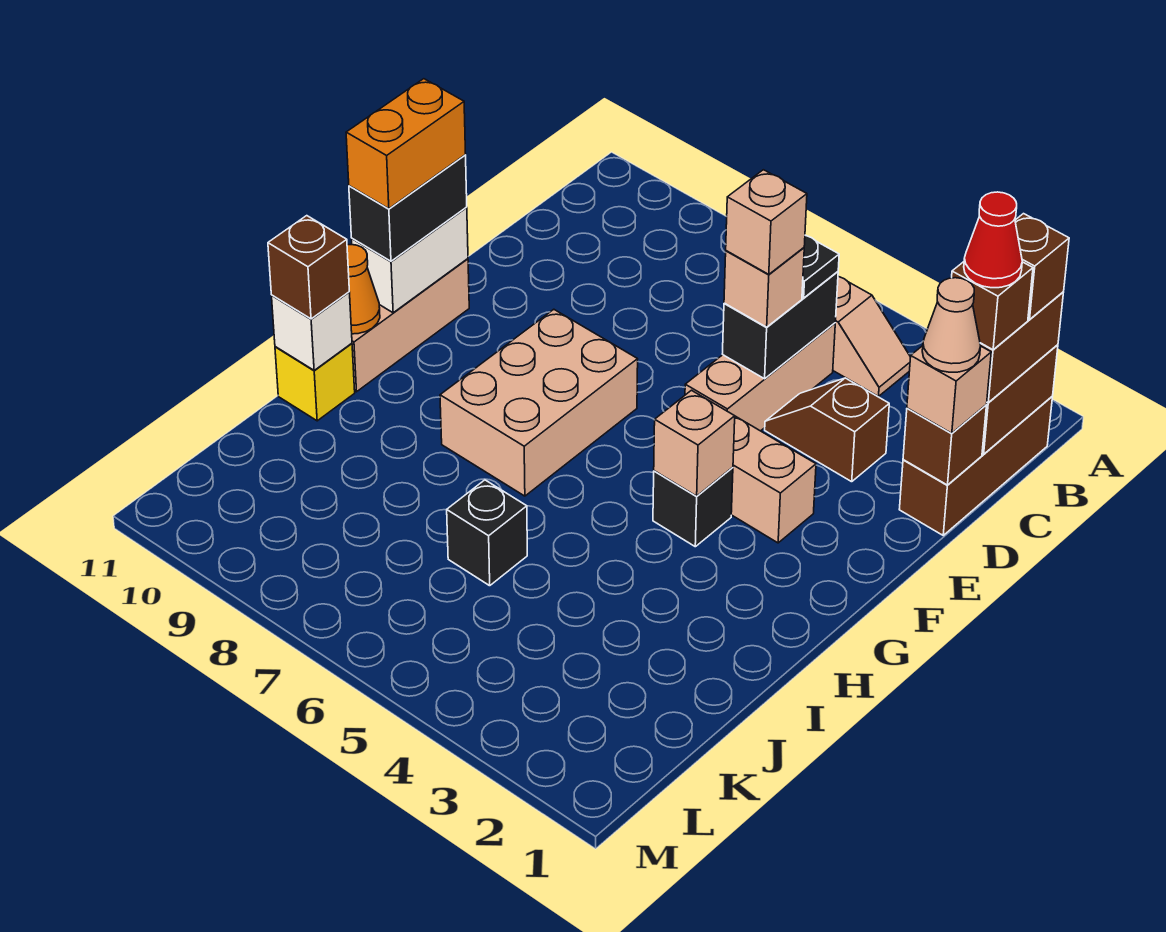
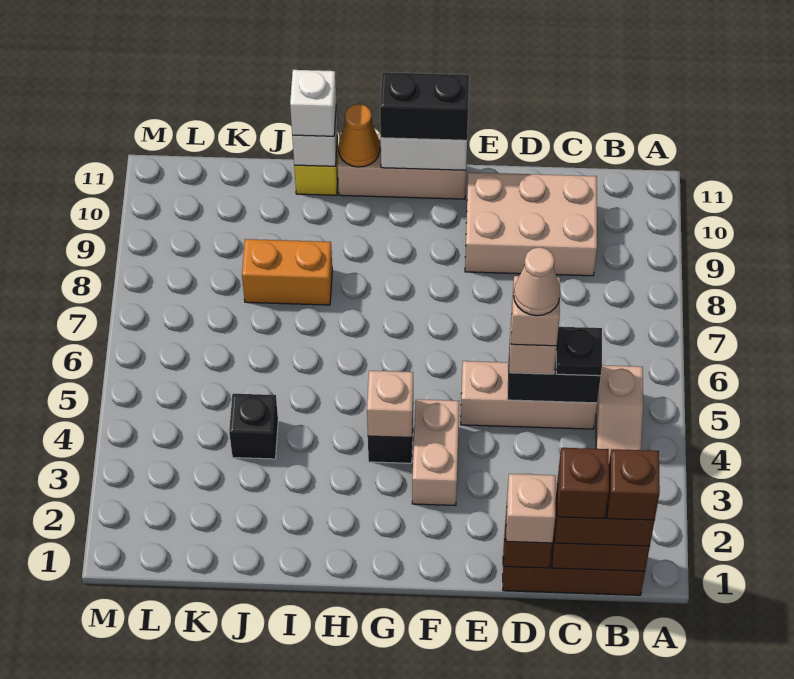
red 1x1 cone [964,192,1022,288] -> none
tan 1x1 cone [922,278,981,372] -> tan 1x1 cone moved to [514,247,560,316]
brown 1x2 slope [765,378,889,482] -> none
tan 2x3 brick [440,309,638,496] -> tan 2x3 brick moved to [465,172,597,276]
orange 1x2 brick [346,79,466,209] -> orange 1x2 brick moved to [242,239,332,305]
brown 1x1 brick [268,216,349,319] -> white 1x1 brick [290,70,336,136]
black 1x1 brick [447,480,527,586] -> black 1x1 brick moved to [229,394,278,459]

